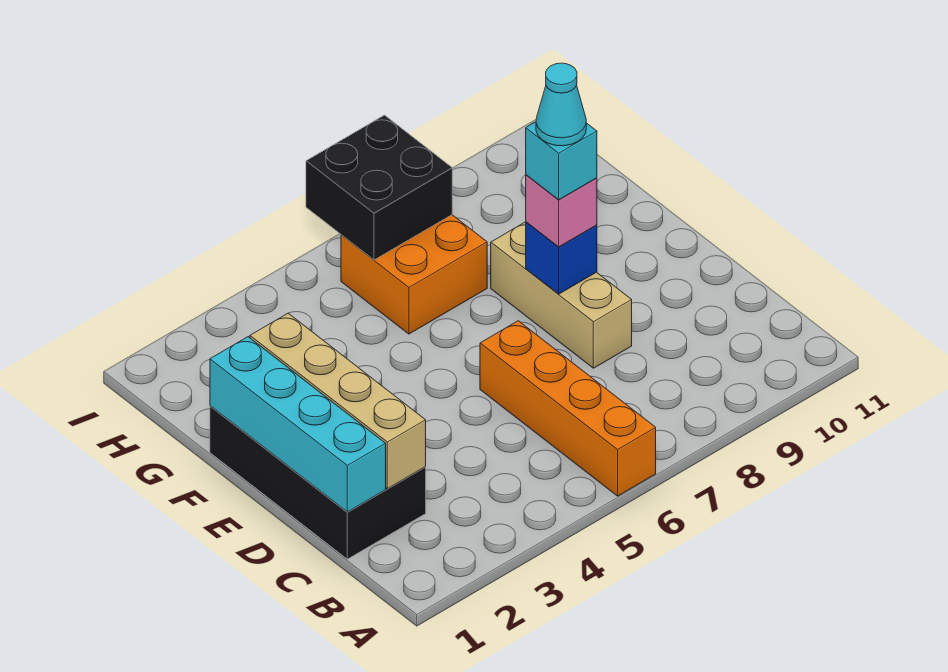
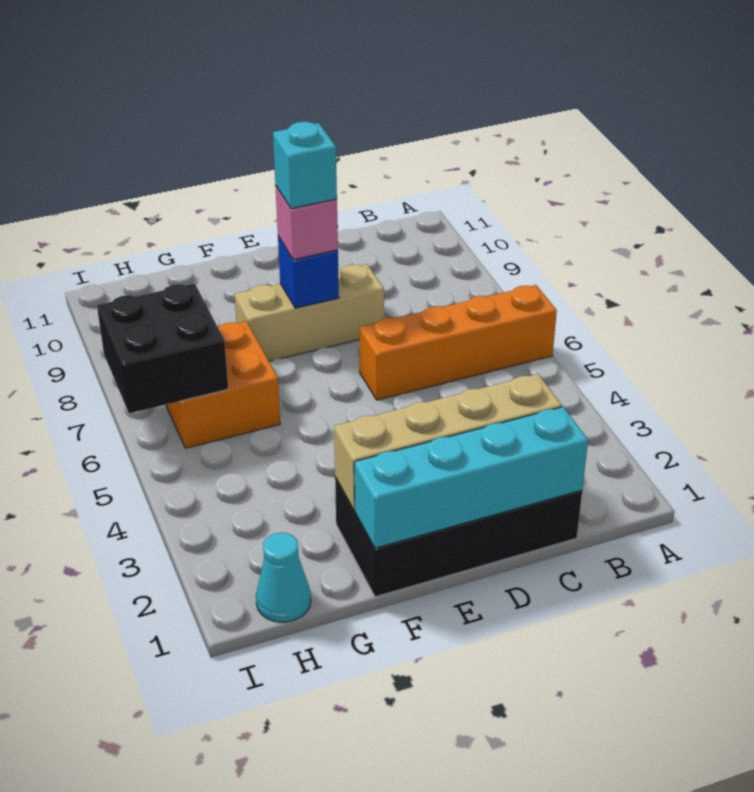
cyan 1x1 cone [536,63,586,146] -> cyan 1x1 cone moved to [256,533,311,622]

